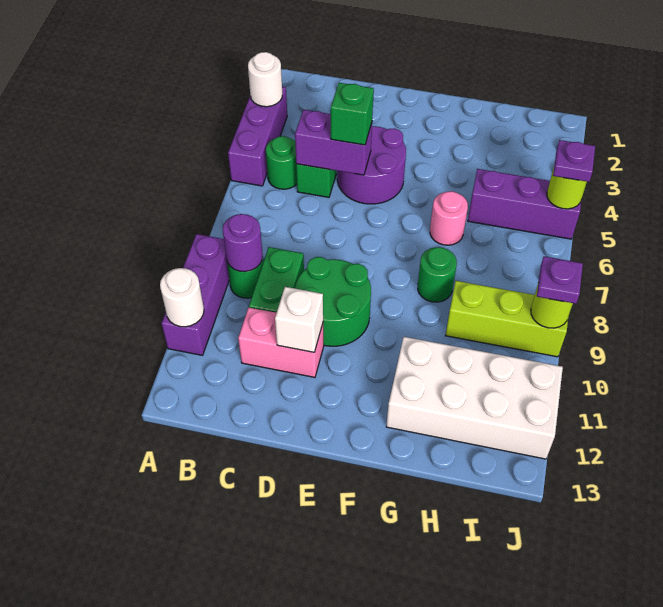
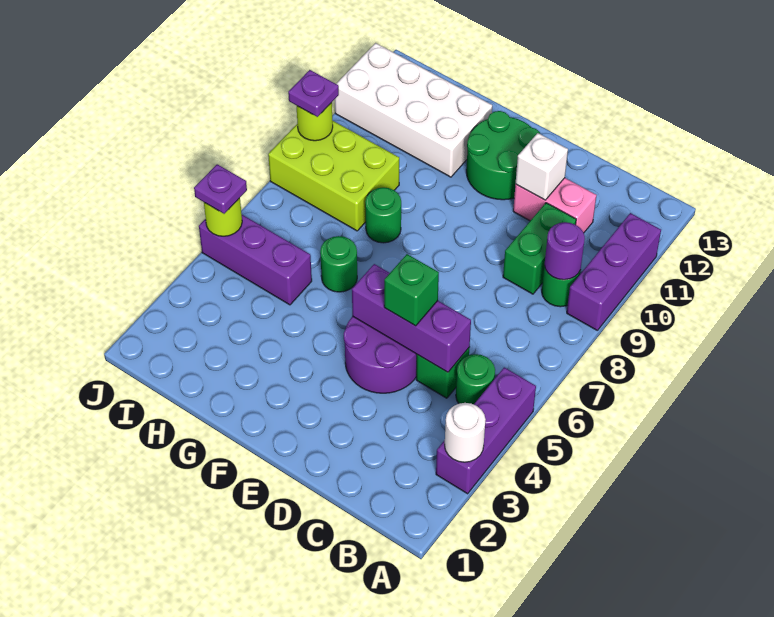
white 1x1 round brick [160,268,204,327] -> none
purple 1x2 brick [295,110,372,175] -> purple 1x3 brick [352,264,471,372]
green 2x2 round brick [295,257,371,346] -> green 2x2 round brick moved to [466,111,540,200]
pink 1x1 round brick [430,191,468,245] -> green 1x1 round brick [320,236,357,292]
lime 1x3 brick [445,281,568,357] -> lime 2x3 brick [268,120,399,231]

